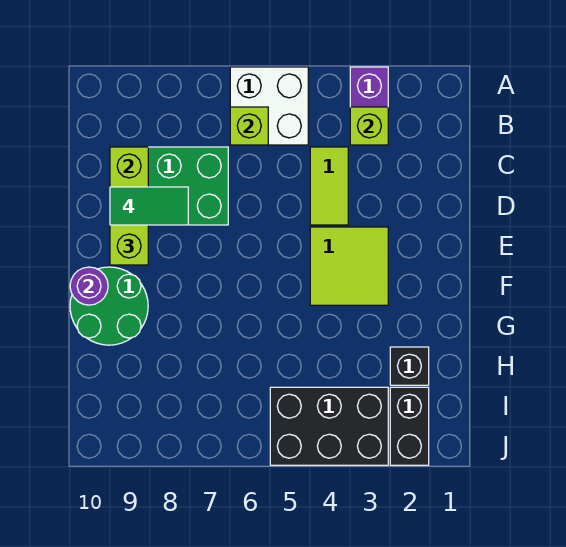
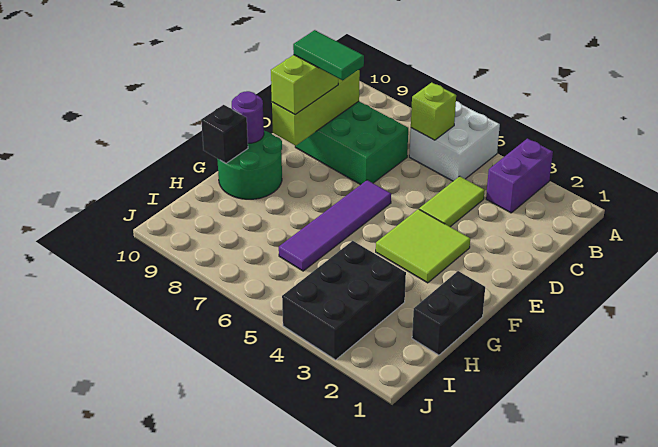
lime 1x1 brick [350,107,388,145] -> none
none -> purple 1x4 tile [279,180,391,271]
black 1x1 brick [390,347,429,385] -> black 1x1 brick moved to [201,105,248,163]
black 1x2 brick [390,387,429,465] -> black 1x2 brick moved to [412,271,485,355]
black 2x3 brick [270,387,388,465] -> black 2x3 brick turned to [282,241,406,360]

